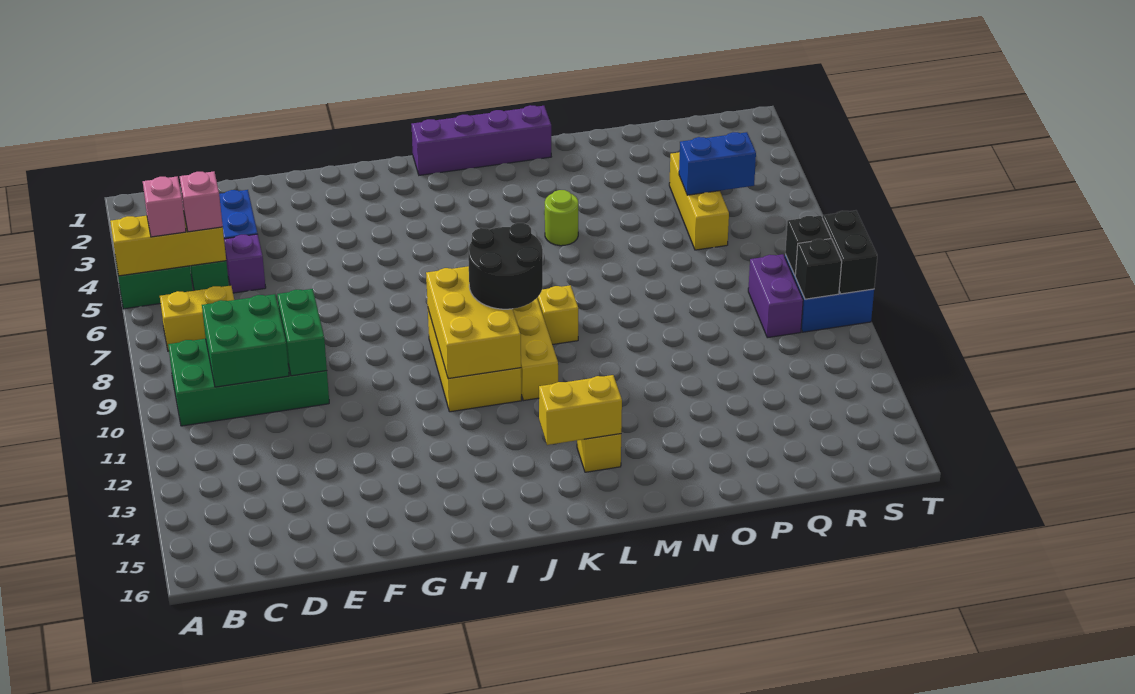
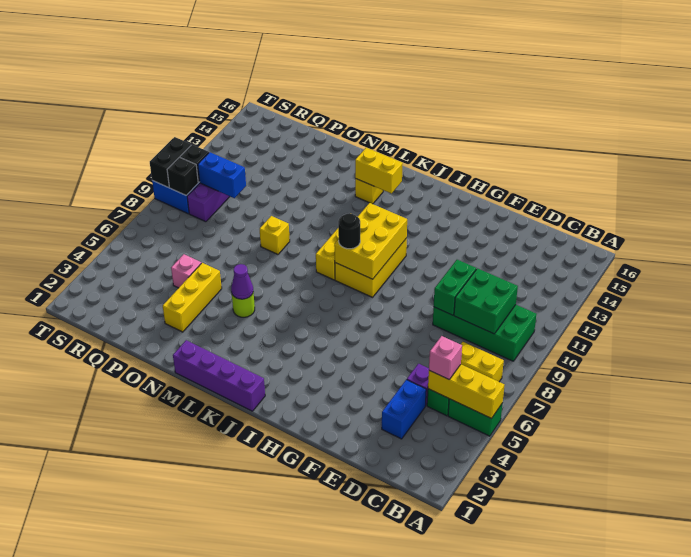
pink 1x1 brick [143,176,186,237] -> pink 1x1 brick moved to [171,254,201,288]
black 2x2 round brick [468,223,543,309] -> black 1x1 round brick [338,213,360,249]
yellow 1x1 brick [537,285,578,345] -> yellow 1x1 brick moved to [260,216,290,254]
none -> purple 1x1 cone [231,264,253,299]
yellow 1x3 brick [669,152,729,250] -> yellow 1x3 brick moved to [163,263,222,332]
blue 1x2 brick [679,132,756,195] -> blue 1x2 brick moved to [198,152,246,198]

